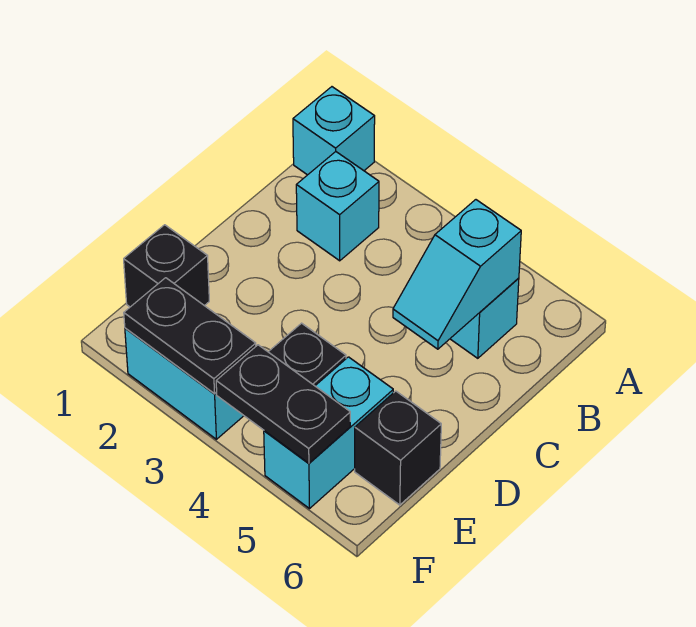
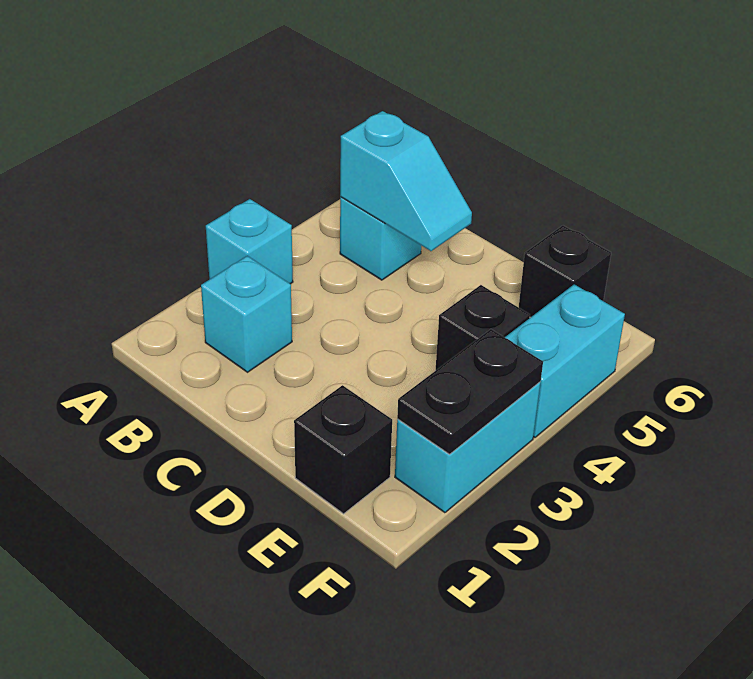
cyan 1x1 brick [293,87,375,175] -> cyan 1x1 brick moved to [206,199,293,284]
cyan 1x2 brick [264,357,393,509] -> cyan 1x2 brick turned to [505,284,625,437]
black 1x2 plate [216,345,350,463] -> none

